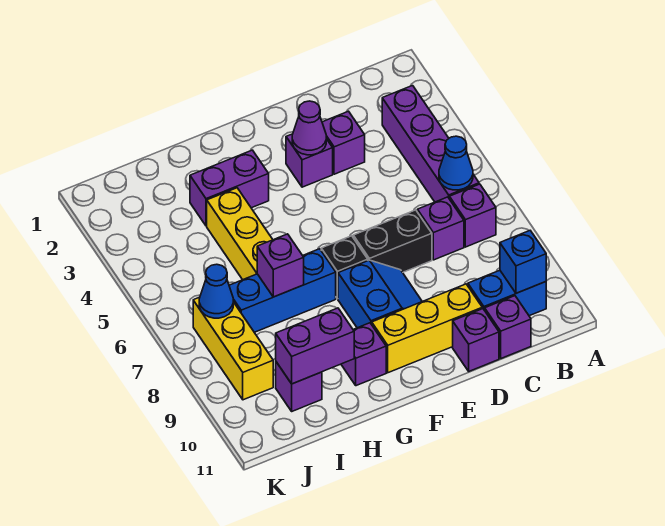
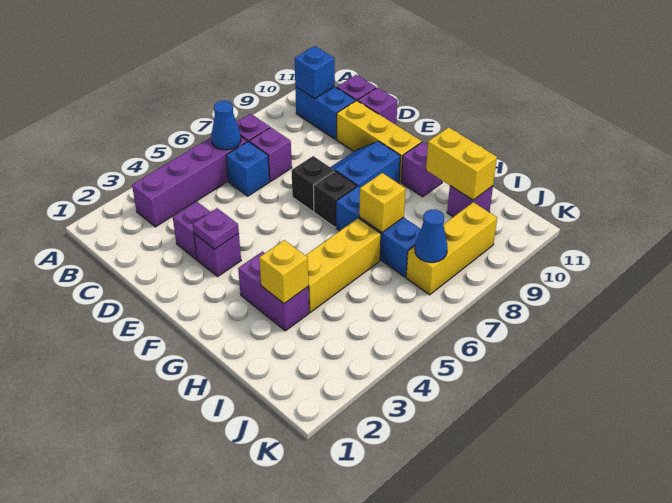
none -> blue 1x1 brick [226,141,269,196]
black 1x2 brick [353,210,432,273] -> black 1x1 brick [292,156,334,212]
purple 1x1 cone [292,101,326,155] -> purple 1x1 plate [193,208,239,249]
none -> yellow 1x1 brick [259,240,308,303]
purple 1x1 brick [257,234,304,297] -> yellow 1x1 brick [359,173,406,232]
purple 1x2 brick [276,308,354,384] -> yellow 1x2 brick [426,127,497,200]

